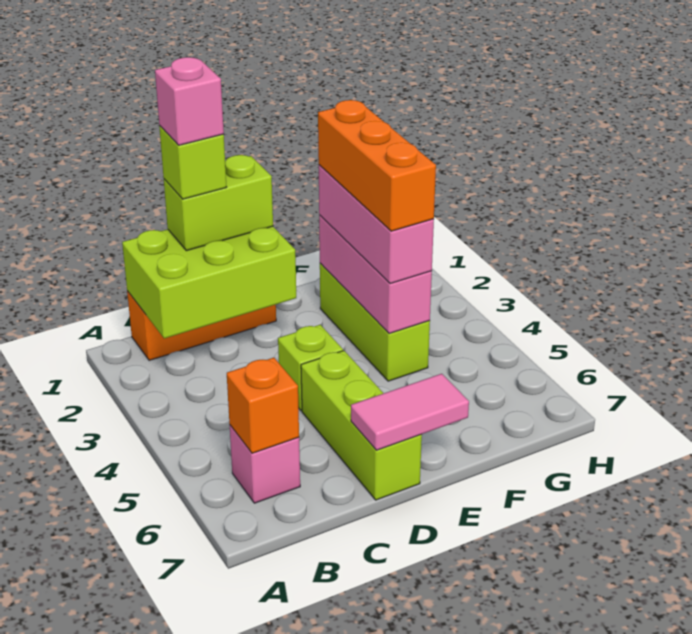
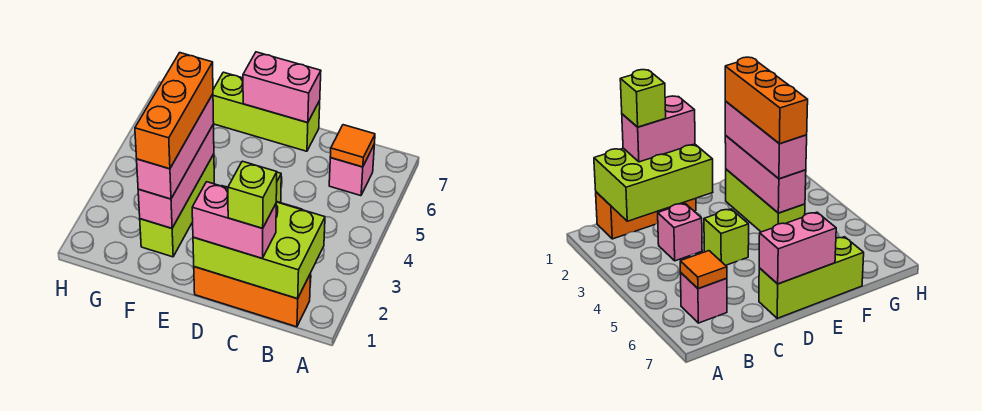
orange 1x1 brick [227,358,299,453] -> orange 1x1 tile [330,125,375,167]
lime 1x2 brick [164,155,273,251] -> pink 1x2 brick [192,182,276,258]
pink 1x1 brick [155,57,224,145] -> pink 1x1 brick moved to [658,203,702,261]
lime 1x3 brick [301,351,422,500] -> lime 1x3 brick turned to [213,72,320,151]
pink 1x2 tile [351,374,469,450] -> pink 1x2 brick [243,52,321,123]

